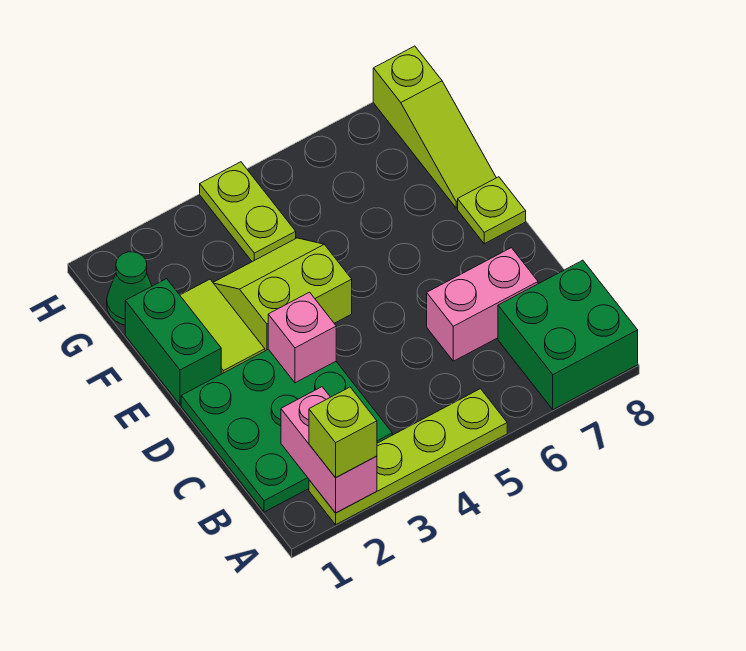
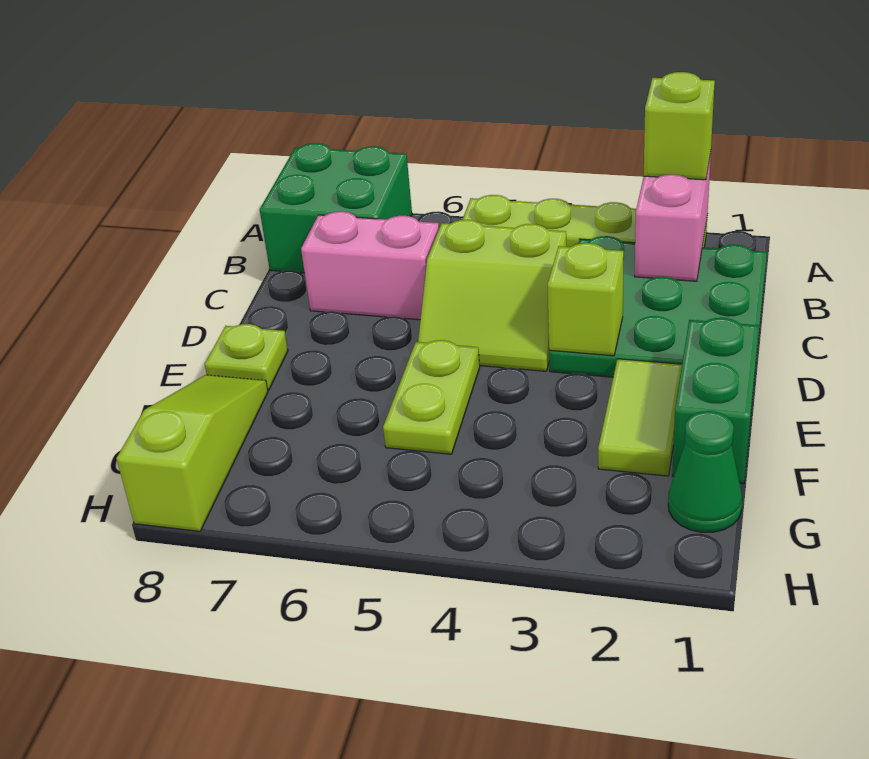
pink 1x1 brick [268,292,336,383] -> lime 1x1 brick [547,243,624,356]
lime 2x2 slope [213,238,352,351] -> lime 2x2 slope moved to [418,220,566,371]
lime 1x2 plate [200,162,296,262] -> lime 1x2 plate moved to [383,340,480,454]

